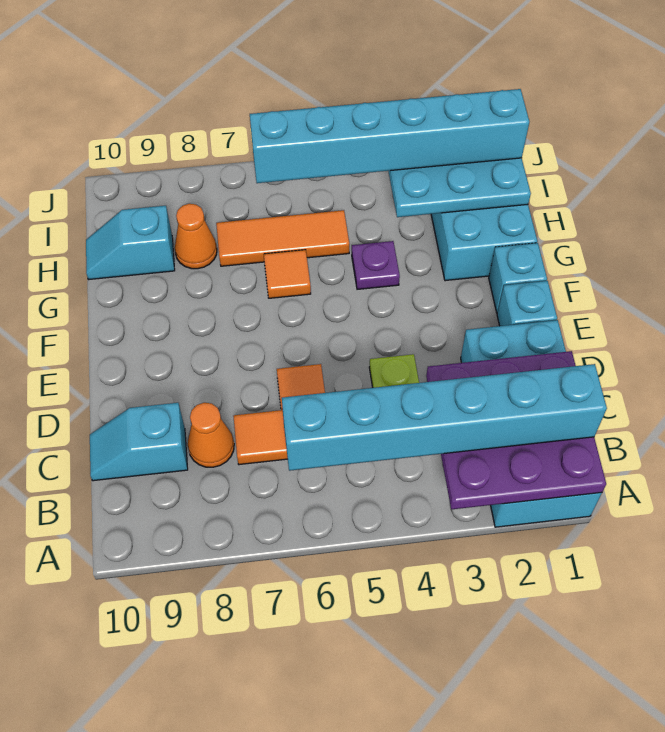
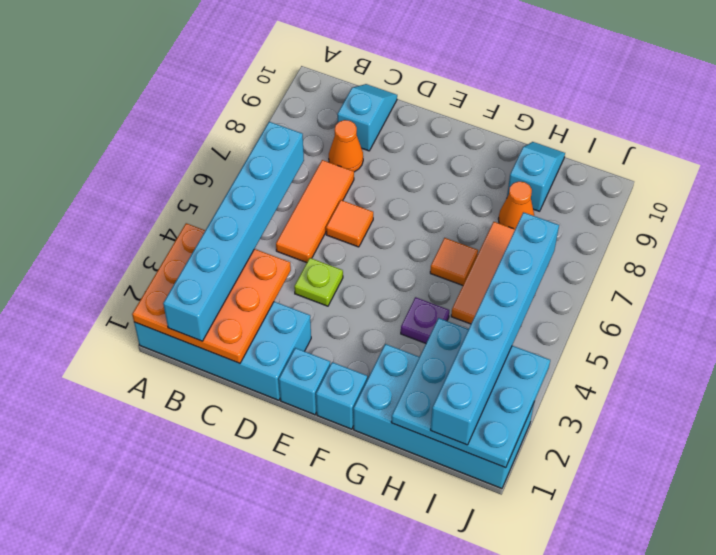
purple 3x3 plate [426,351,606,509] -> orange 3x3 plate [132,223,291,363]

